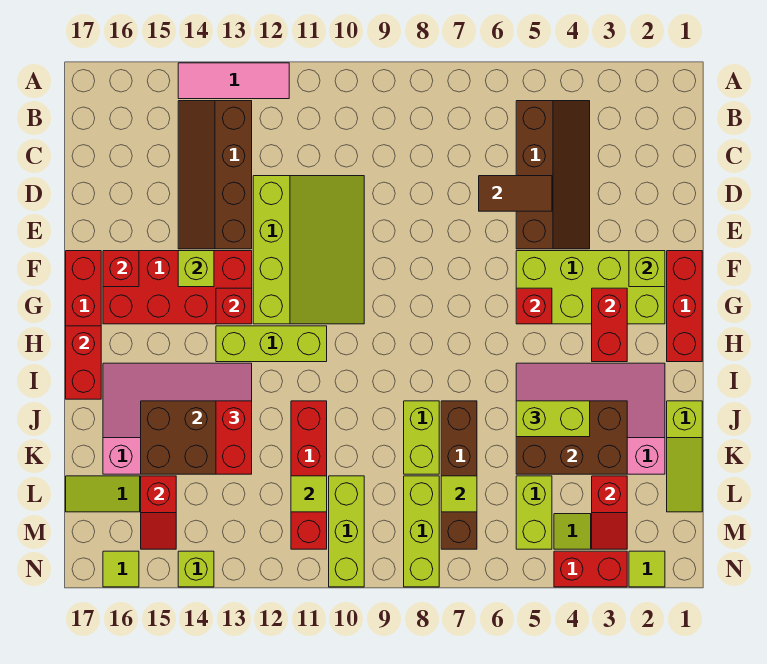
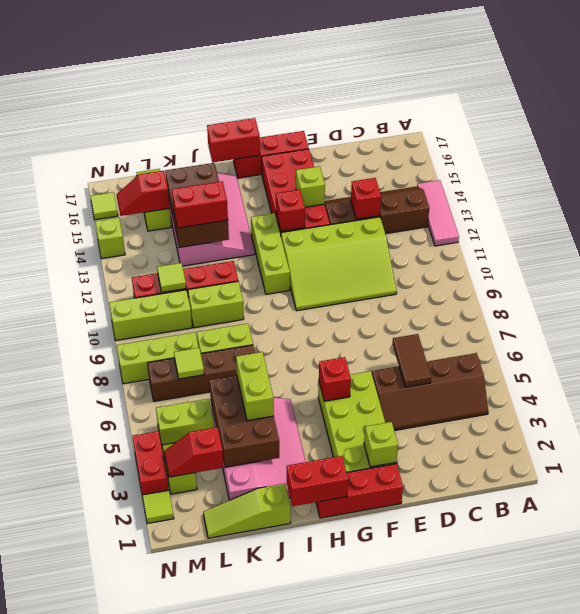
red 1x1 brick [103,251,139,287] -> red 1x1 brick moved to [351,178,381,219]
red 1x2 brick [592,288,627,362] -> red 1x2 brick moved to [287,456,348,506]
none -> lime 1x2 brick [188,281,244,328]

